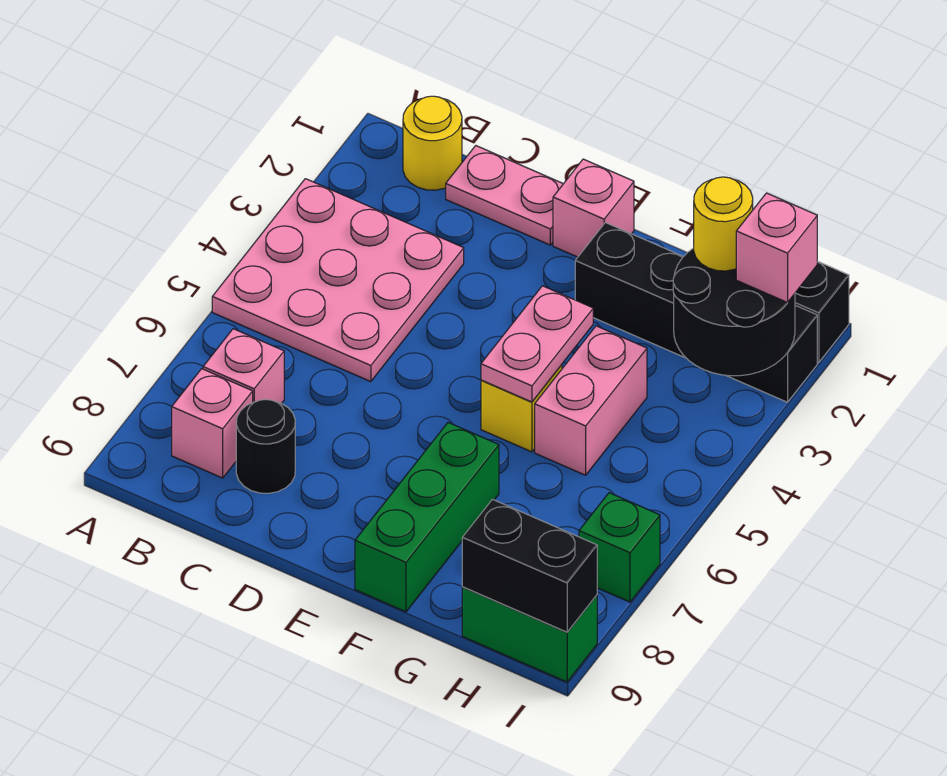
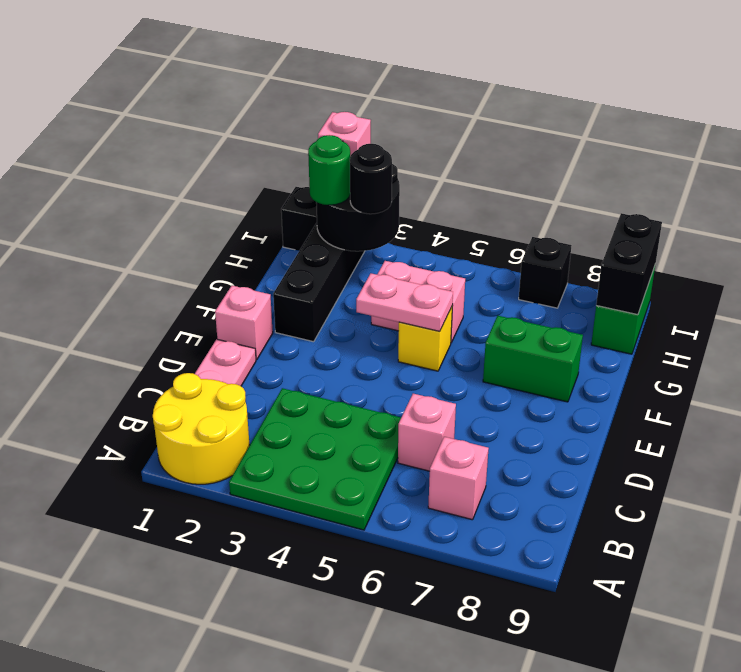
pink 3x3 plate [212,179,464,382] -> green 3x3 plate [229,388,401,530]
yellow 1x1 round brick [403,96,462,190] -> yellow 2x2 round brick [153,373,250,484]
pink 1x1 brick [172,369,253,478] -> pink 1x1 brick moved to [398,394,456,471]
black 1x1 round brick [236,400,295,493] -> black 1x1 round brick moved to [350,144,392,214]
green 1x3 brick [355,423,499,612] -> green 1x2 brick [483,316,583,402]
yellow 1x1 round brick [694,177,753,271] -> green 1x1 round brick [308,135,350,205]
green 1x1 brick [579,493,660,602] -> black 1x1 brick [519,237,572,308]

